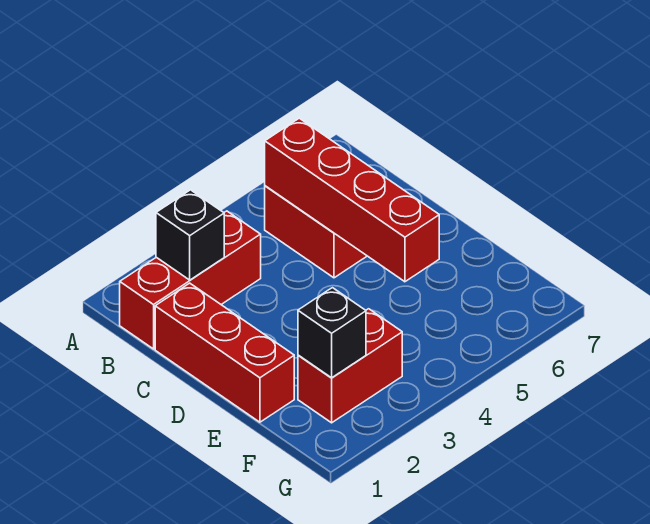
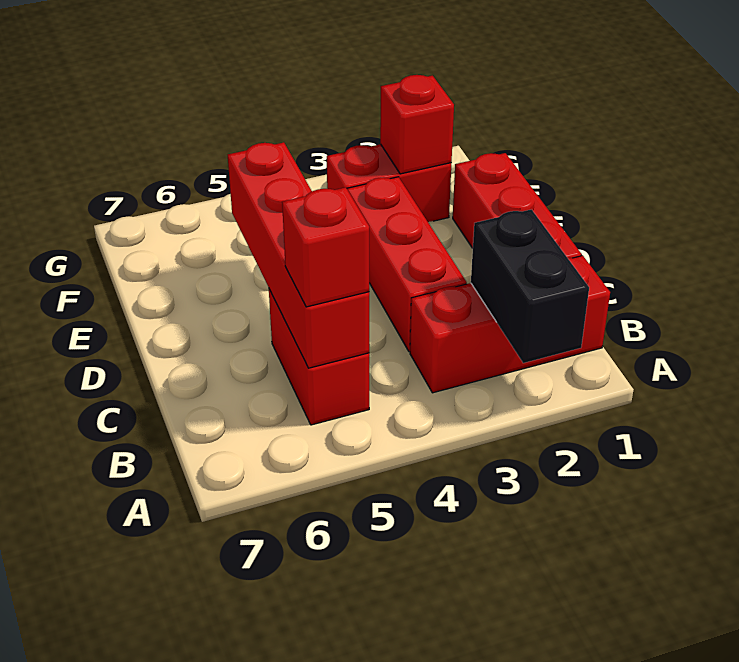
black 1x1 brick [156,190,224,280] -> black 1x2 brick [471,209,589,363]
none -> red 1x1 brick [282,187,369,307]
none -> red 1x3 brick [347,177,467,352]
black 1x1 brick [298,288,366,378] -> red 1x1 brick [380,75,454,174]

